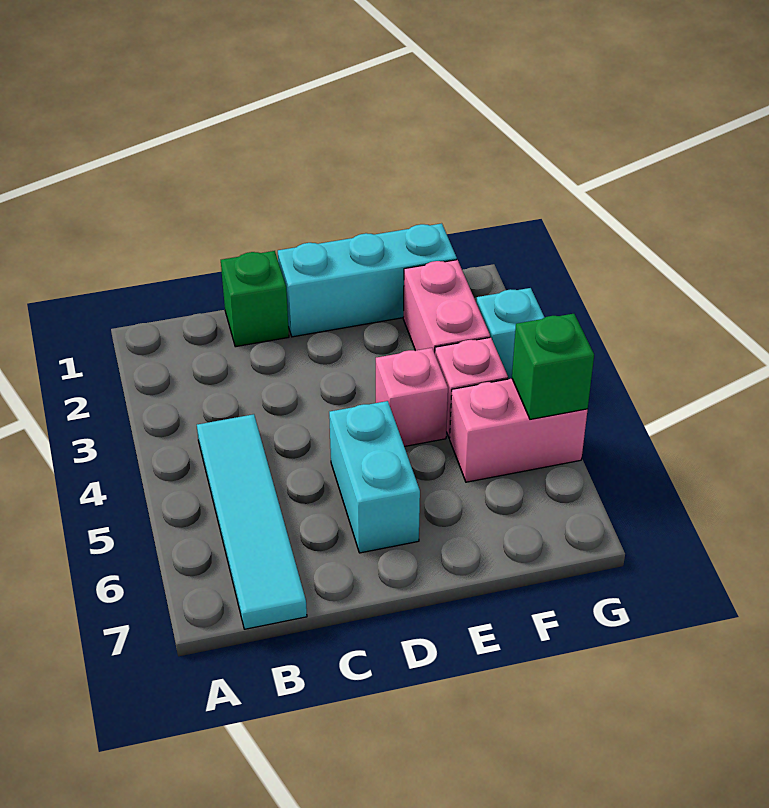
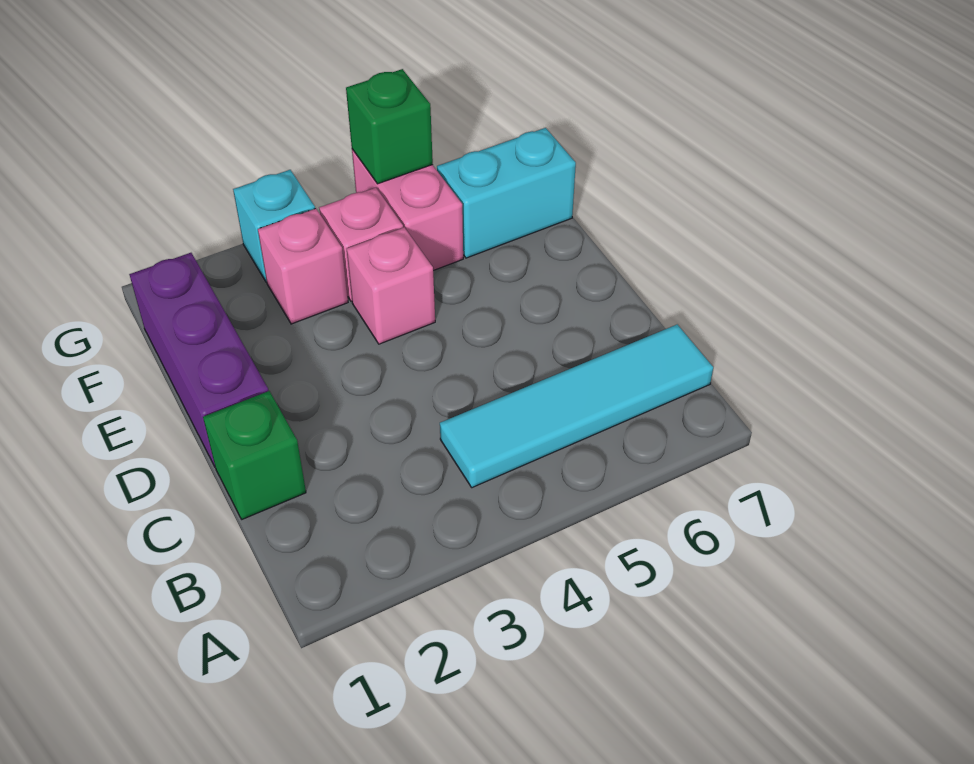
cyan 1x3 brick [278,223,457,337] -> purple 1x3 brick [129,253,268,466]
cyan 1x2 brick [329,401,420,553] -> cyan 1x2 brick moved to [437,128,576,258]
pink 1x2 brick [403,260,490,353] -> pink 1x1 brick [258,209,348,324]

